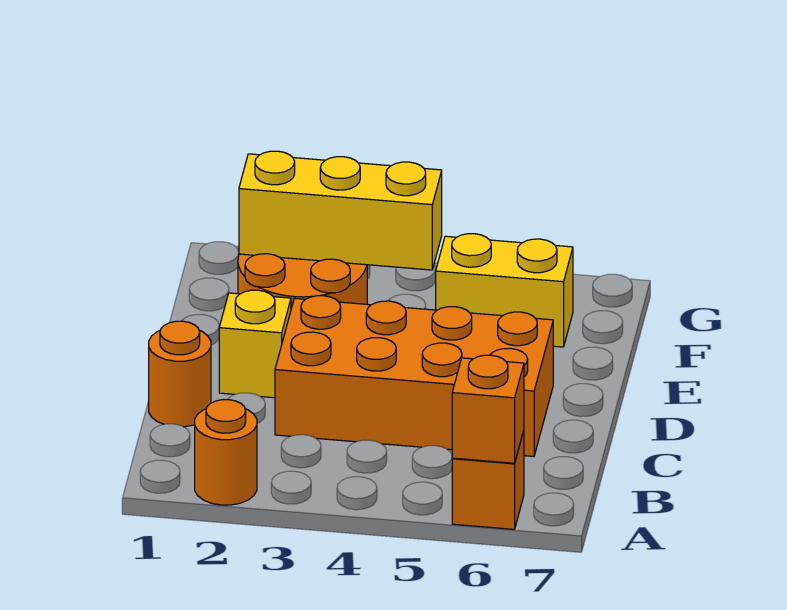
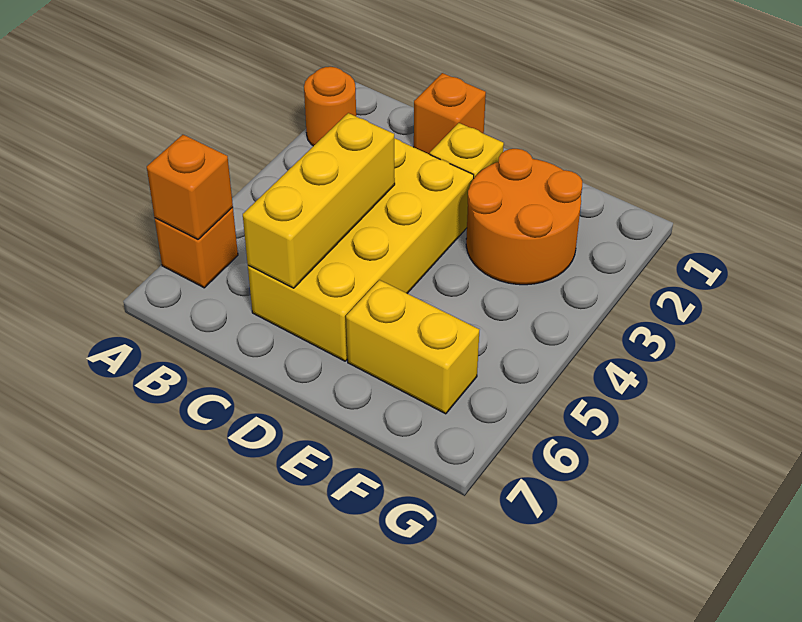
orange 1x1 round brick [149,321,211,427] -> orange 1x1 brick [414,73,486,154]
orange 2x4 brick [275,296,553,456] -> yellow 2x4 brick [248,138,474,361]
yellow 1x3 brick [239,151,442,270] -> yellow 1x3 brick moved to [243,113,395,288]
yellow 1x2 brick [436,234,573,347] -> yellow 1x2 brick turned to [346,280,479,414]

